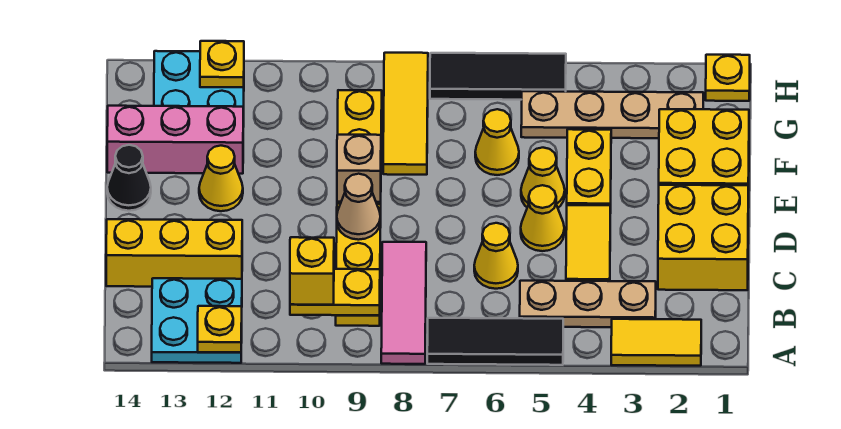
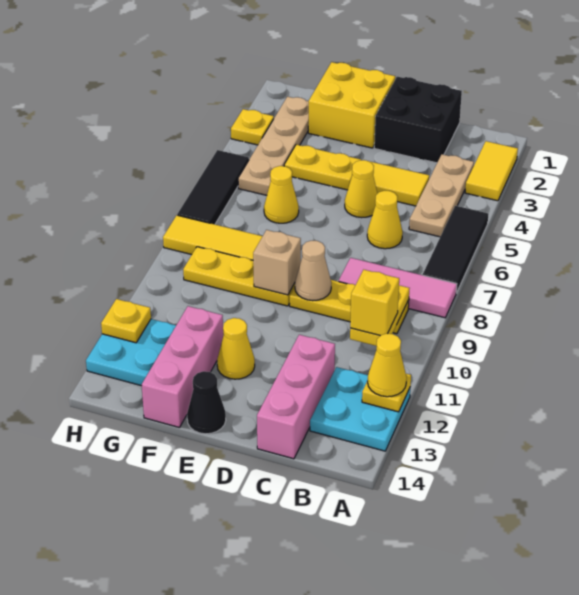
yellow 2x2 brick [658,185,748,290] -> black 2x2 brick [374,77,462,163]
yellow 1x3 brick [106,219,242,287] -> pink 1x3 brick [257,335,335,459]
yellow 1x1 cone [521,148,565,208] -> yellow 1x1 cone moved to [368,334,407,397]
yellow 1x1 plate [706,55,750,101] -> yellow 1x1 plate moved to [231,109,274,145]

